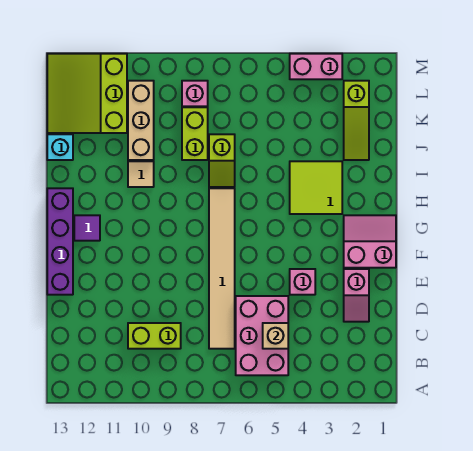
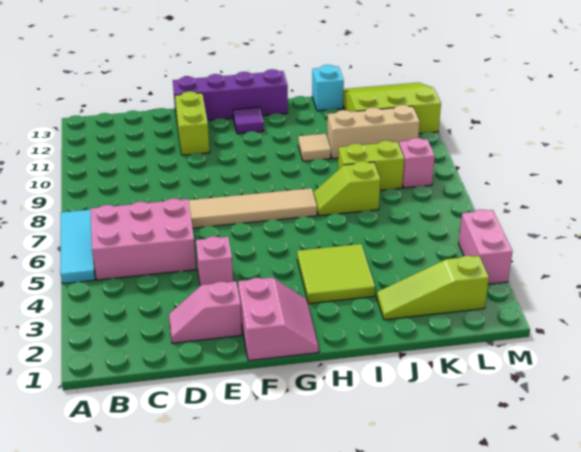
none -> cyan 1x3 tile [60,210,95,284]
tan 1x1 brick [263,323,288,349] -> none
lime 1x2 brick [128,323,181,349] -> lime 1x2 brick moved to [175,91,210,155]

